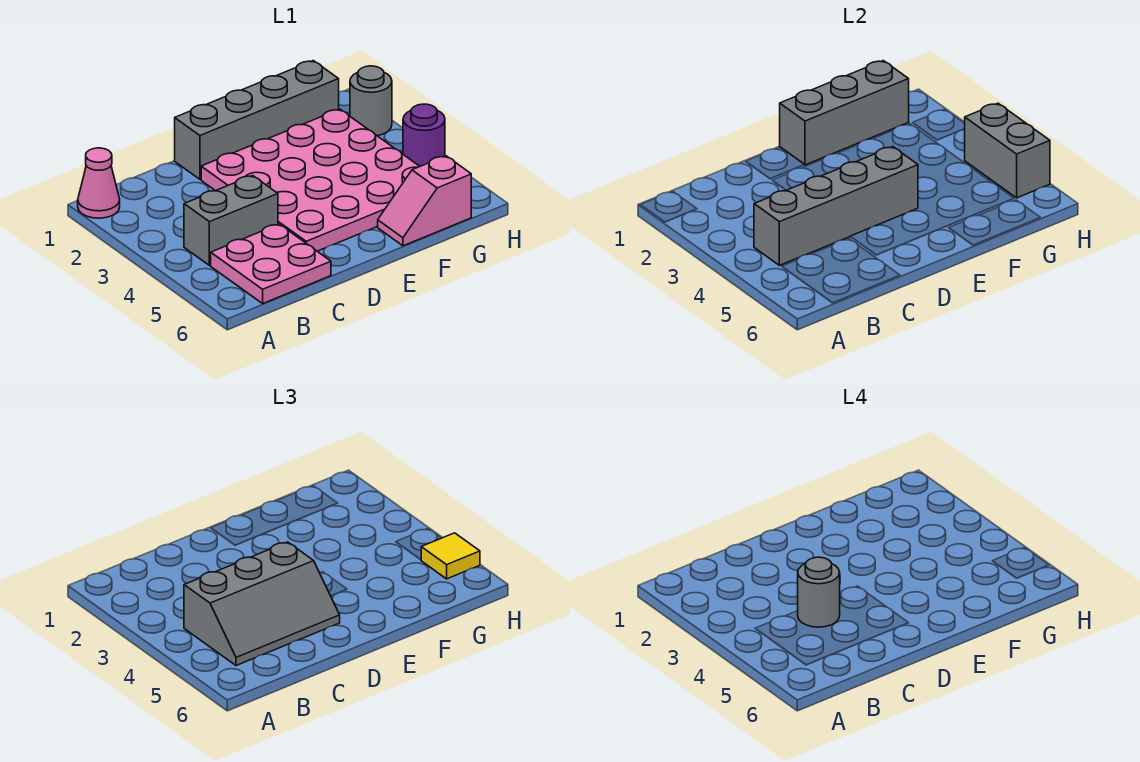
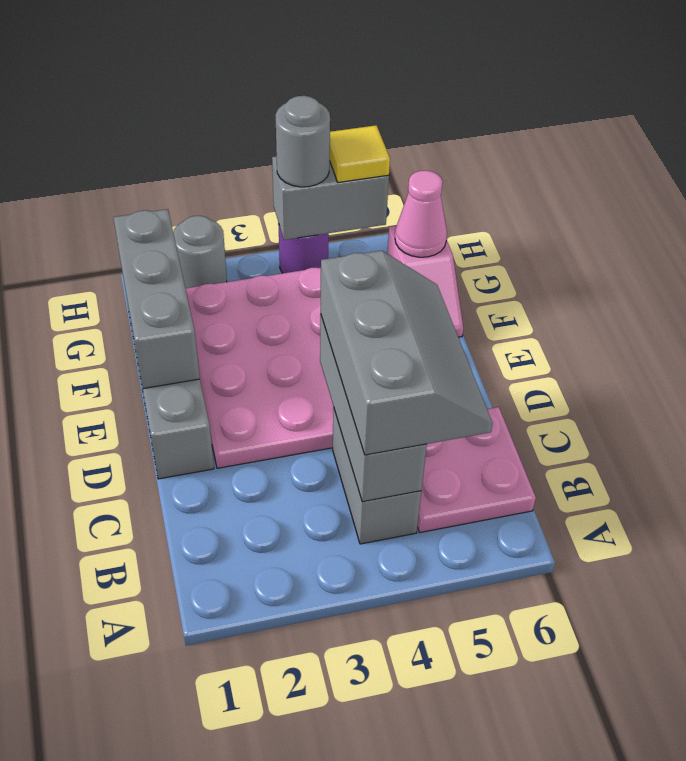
pink 1x1 cone [78,148,120,218] -> pink 1x1 cone moved to [395,170,447,257]
grey 1x4 brick [754,147,918,265] -> grey 1x3 brick [320,314,427,502]
grey 1x1 round brick [798,557,840,627] -> grey 1x1 round brick moved to [275,96,330,187]

